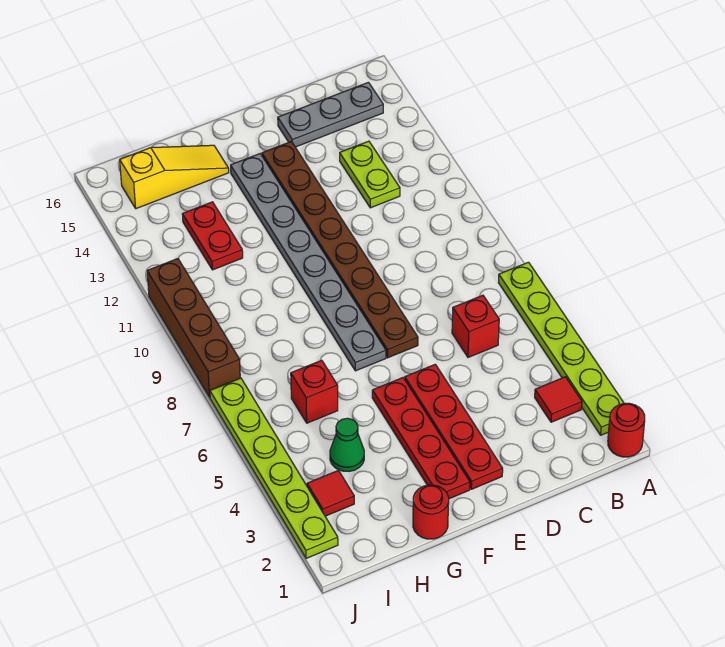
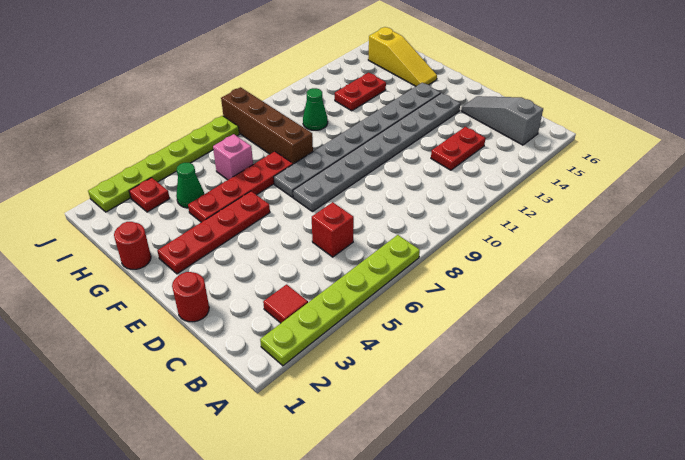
red 1x1 round brick [608,403,645,457] -> red 1x1 round brick moved to [172,272,209,322]
grey 1x3 plate [278,82,383,147] -> grey 1x3 slope [461,96,543,145]
lime 1x2 plate [340,141,400,208] -> red 1x2 plate [431,127,486,170]
red 1x4 plate [405,364,503,489] -> red 1x4 plate moved to [188,151,293,222]
brown 1x8 plate [262,141,418,358] -> grey 1x8 plate [293,93,460,212]
red 1x1 brick [291,360,338,423] -> pink 1x1 brick [213,134,253,180]
none -> green 1x1 cone [303,88,328,130]
red 1x1 tile [307,470,354,516] -> red 1x1 plate [129,178,170,212]
brown 1x4 brick [147,259,240,397] -> brown 1x4 brick turned to [221,87,313,164]

